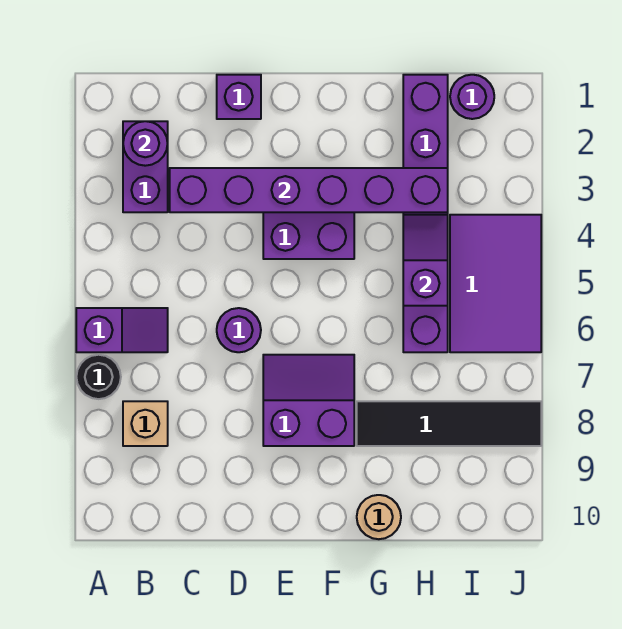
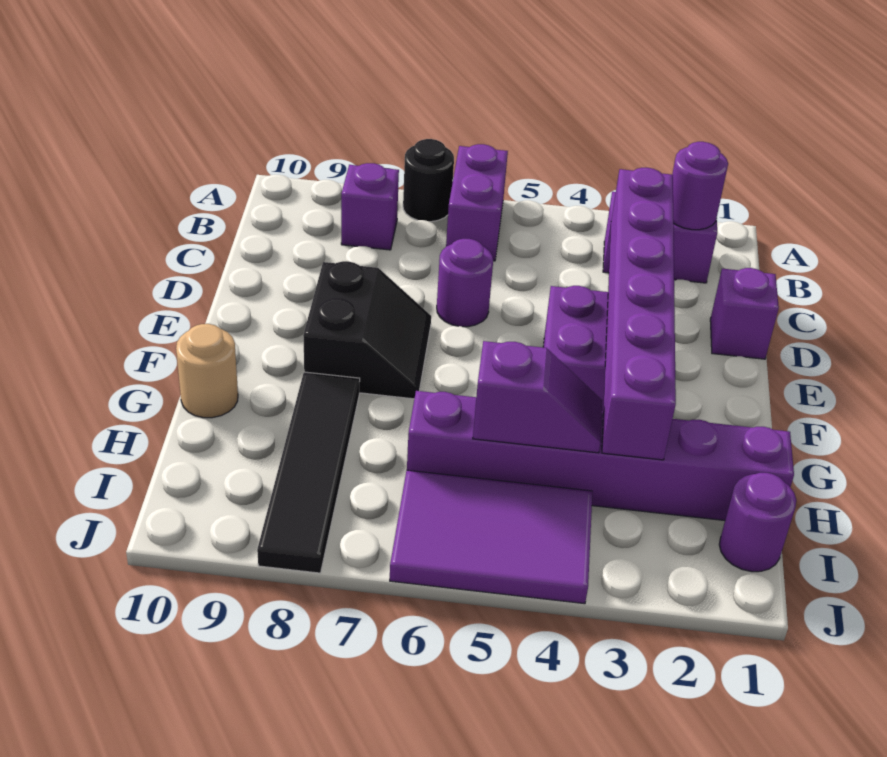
purple 1x2 slope [76,308,168,352] -> purple 1x2 brick [446,144,508,261]
tan 1x1 brick [123,401,168,446] -> purple 1x1 brick [341,163,399,250]
purple 2x2 slope [263,355,354,446] -> black 2x2 slope [303,261,431,399]

